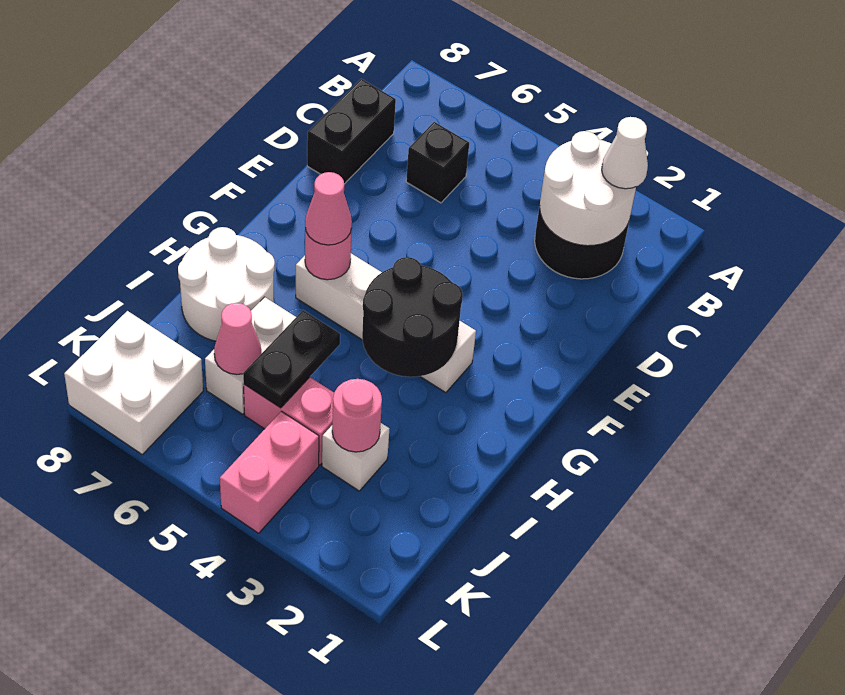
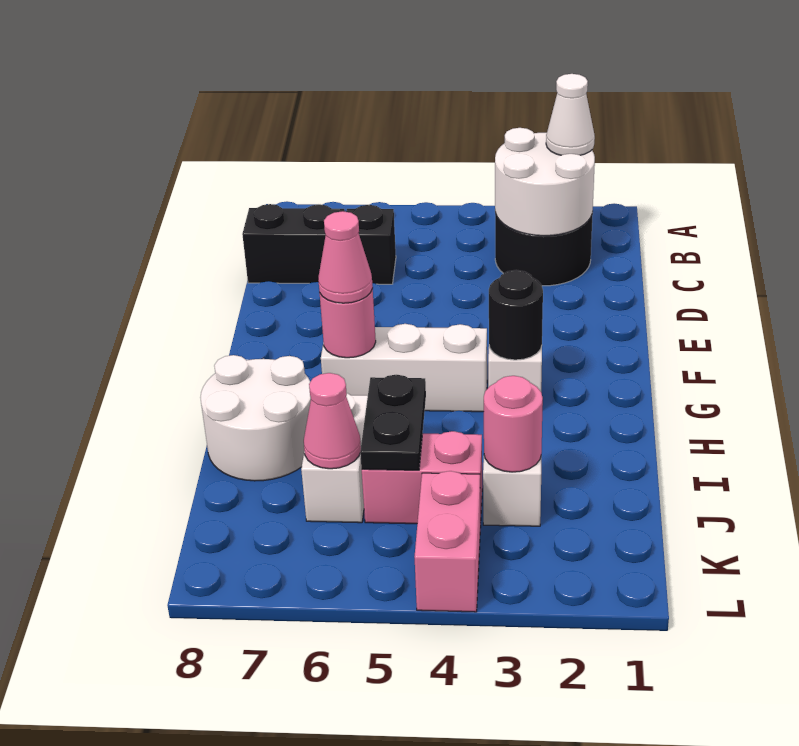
black 1x2 brick [307,79,396,184] -> black 1x2 brick turned to [242,204,345,283]
black 2x2 round brick [362,257,463,377] -> black 1x1 round brick [489,270,543,360]
white 2x2 brick [64,311,203,454] -> none

